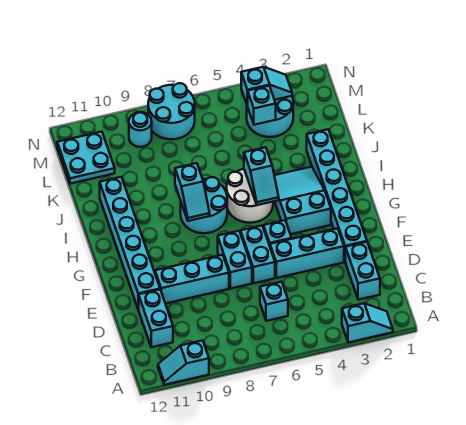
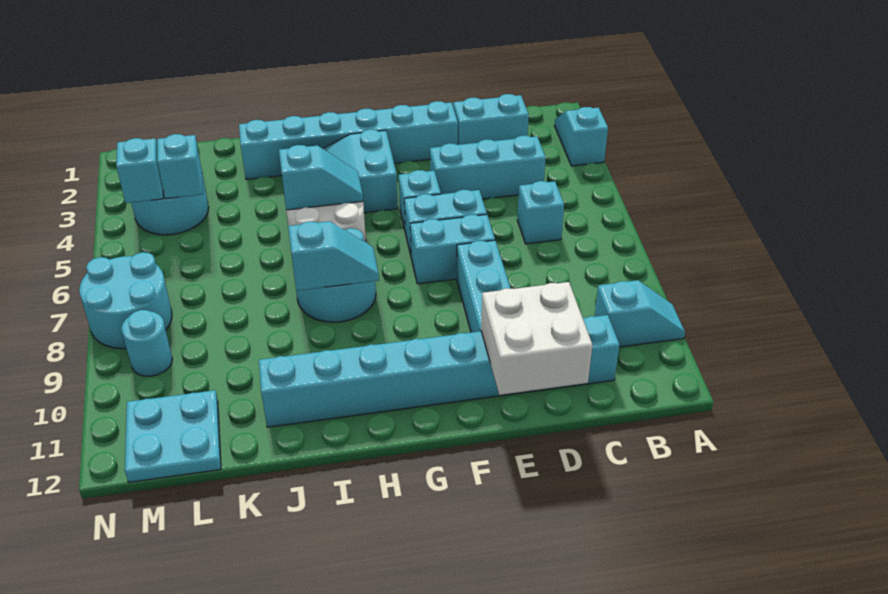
cyan 1x2 slope [158,340,209,385] -> cyan 1x2 slope turned to [594,280,685,347]
none -> white 2x2 brick [481,282,593,395]
cyan 1x3 brick [270,228,344,278] -> cyan 1x3 brick turned to [430,136,546,199]

